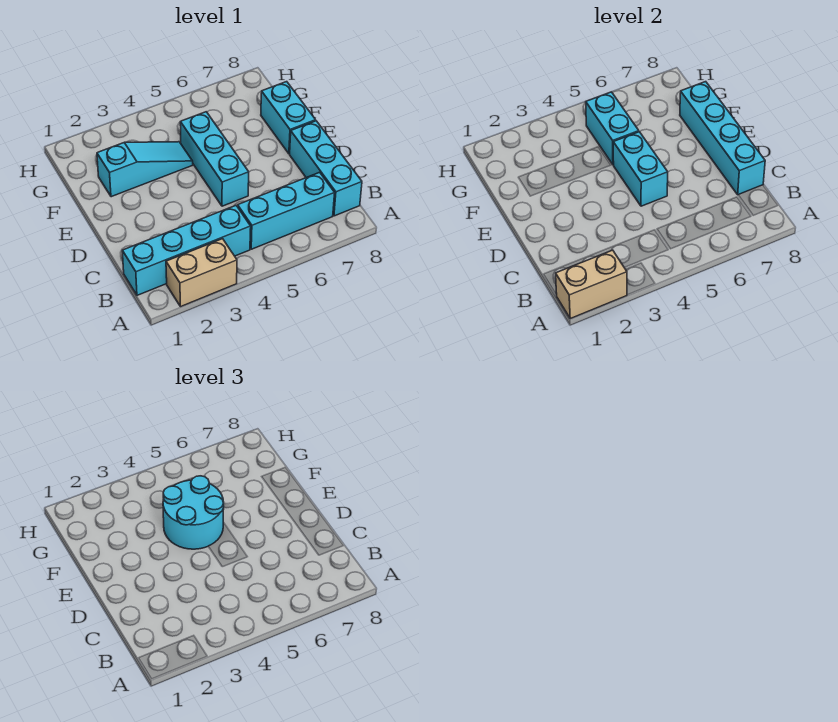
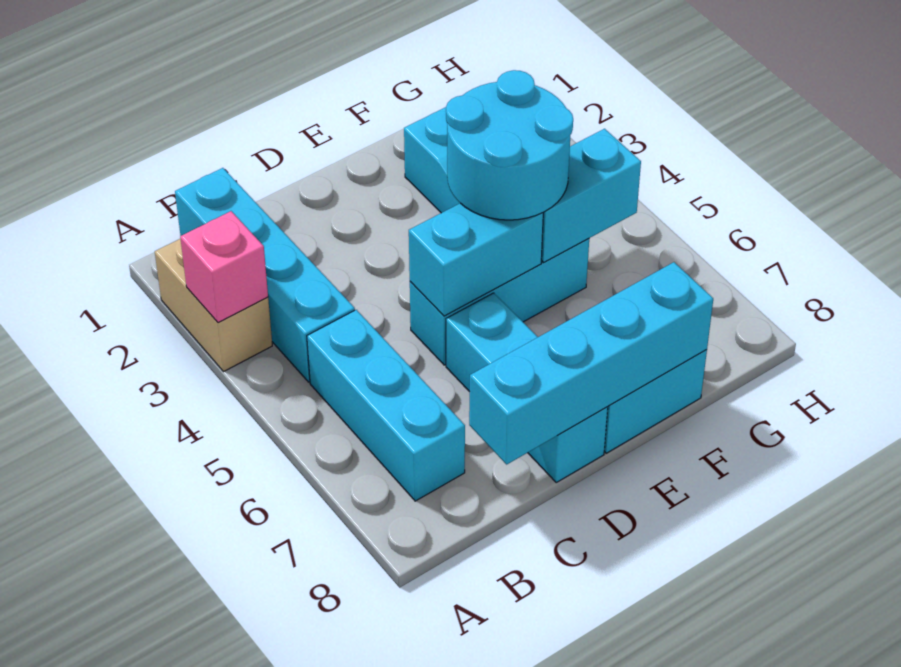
tan 1x2 brick [556,250,627,318] -> none
none -> pink 1x1 brick [180,211,268,323]
cyan 1x3 brick [290,121,362,216] -> cyan 1x3 brick turned to [446,293,608,482]

